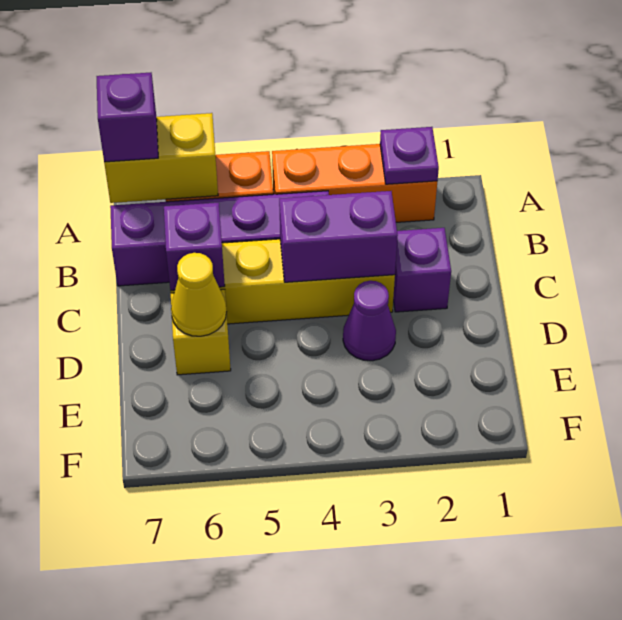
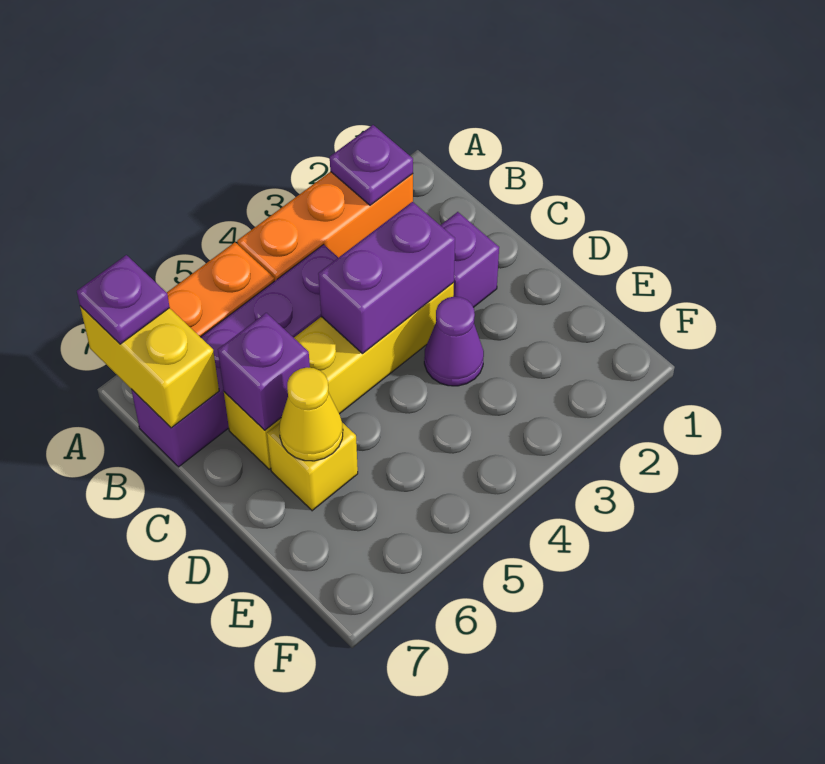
yellow 1x2 brick [104,113,218,203] -> yellow 1x2 brick turned to [80,306,219,428]
purple 1x1 brick [97,73,158,162] -> purple 1x1 plate [77,255,170,344]

